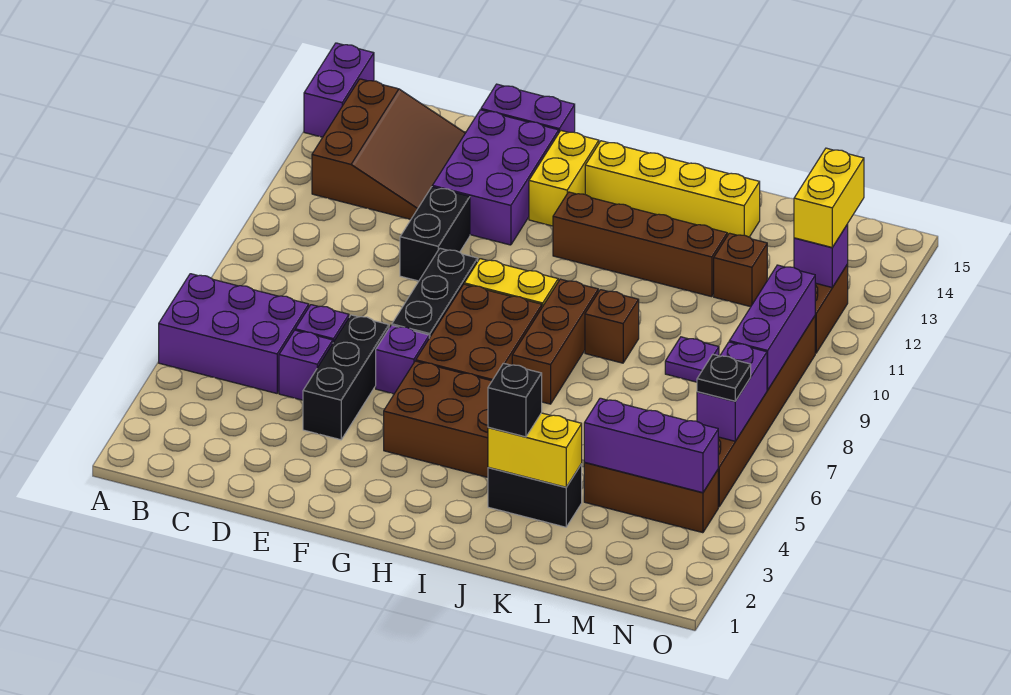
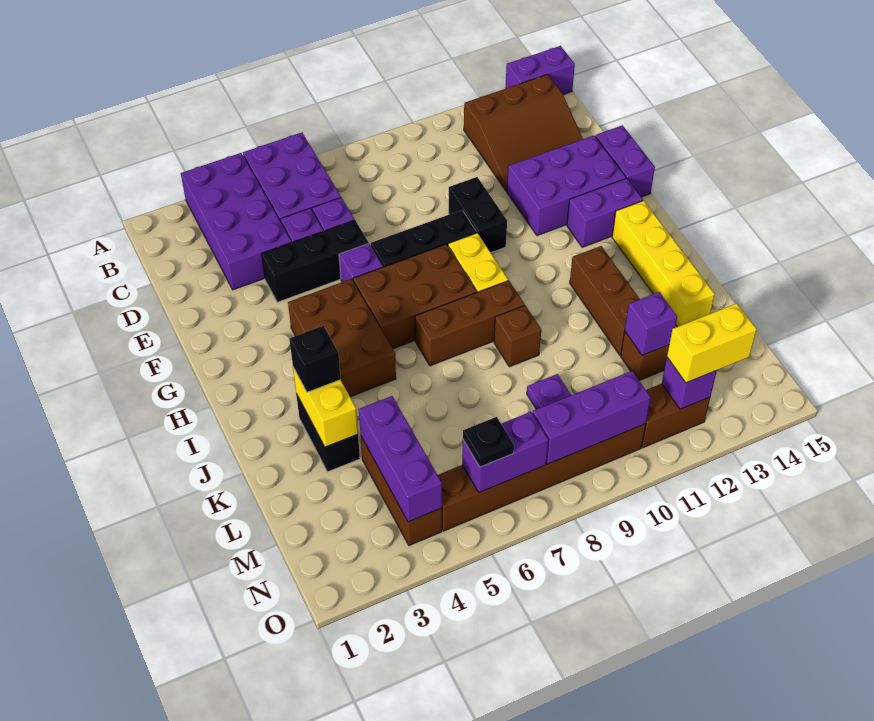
none -> purple 2x4 brick [181,153,291,290]
black 1x2 brick [400,187,470,281] -> black 1x2 brick turned to [449,177,507,253]
yellow 1x2 brick [529,131,599,226] -> purple 1x2 brick [567,178,643,247]
brown 1x4 brick [553,192,727,297] -> brown 1x3 brick [570,246,640,355]
none -> purple 1x1 brick [625,292,677,355]

